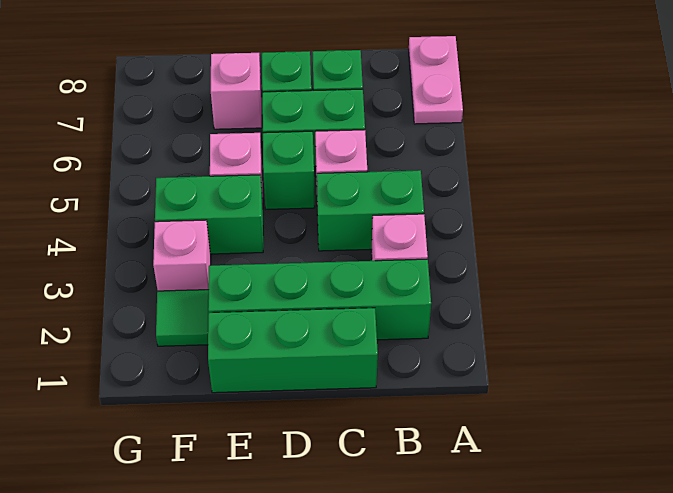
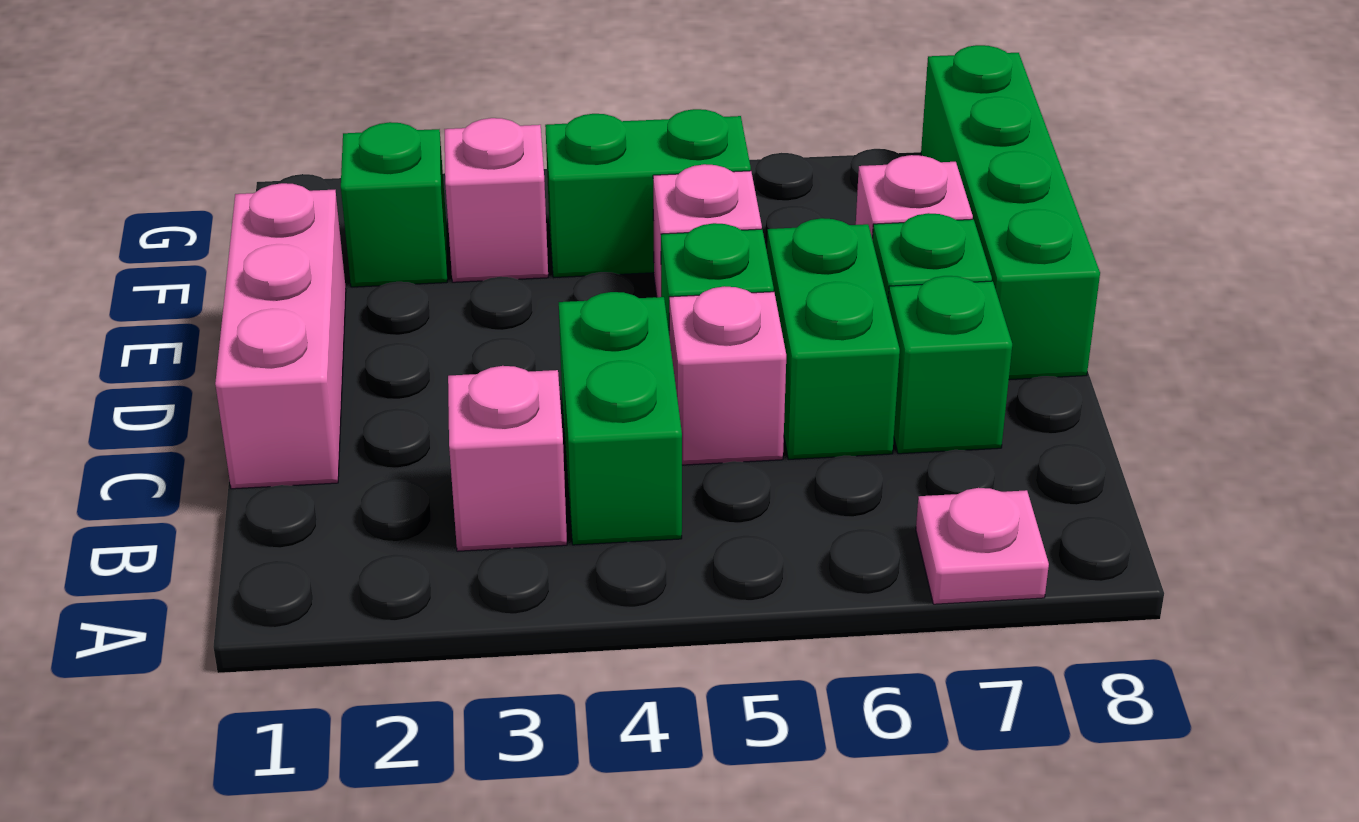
pink 1x2 plate [409,36,463,124] -> pink 1x1 plate [916,488,1049,604]
green 1x4 brick [208,259,431,340] -> green 1x4 brick moved to [921,45,1100,380]
green 1x3 brick [208,308,378,393] -> pink 1x3 brick [215,183,346,489]
green 1x2 brick [155,175,263,254] -> green 1x2 brick turned to [545,109,751,277]
green 1x1 tile [156,290,209,346] -> green 1x1 brick [341,122,447,287]

